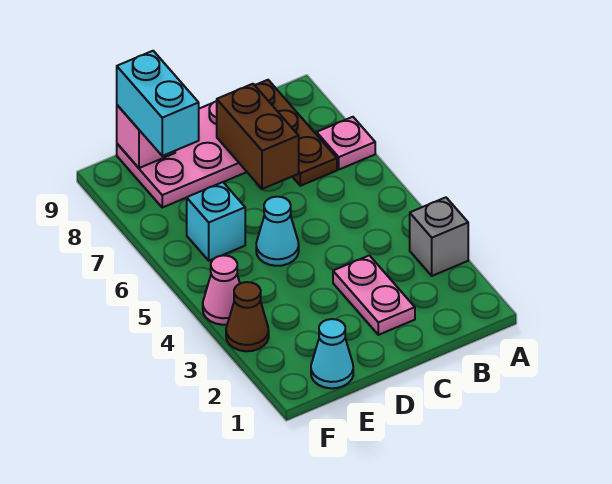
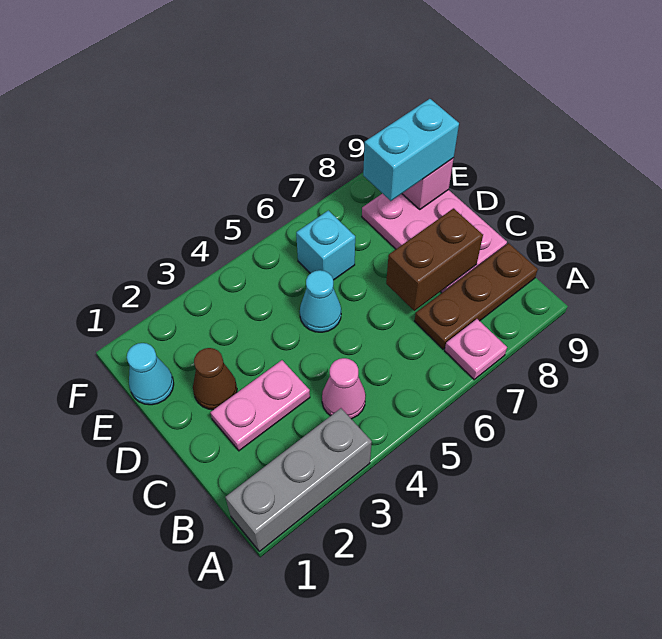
grey 1x1 brick [410,197,468,276] -> grey 1x3 brick [226,408,372,551]
brown 1x1 cone [226,282,269,351] -> brown 1x1 cone moved to [193,348,237,410]
pink 1x1 cone [203,255,240,325] -> pink 1x1 cone moved to [322,358,366,419]

